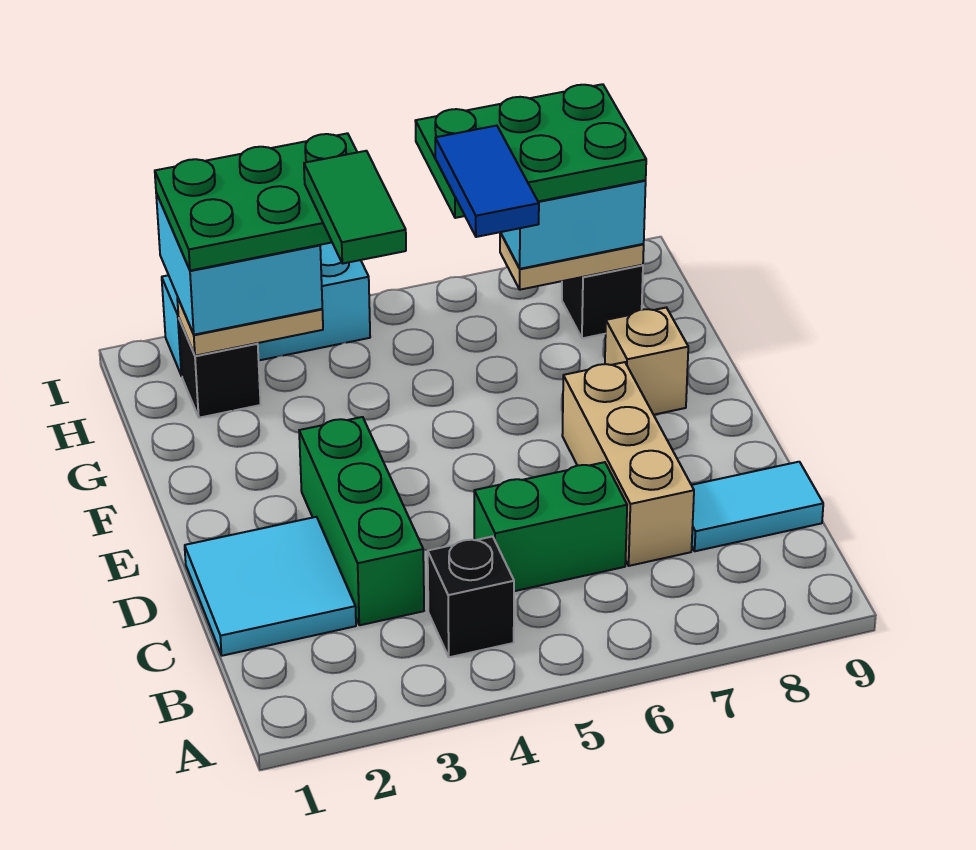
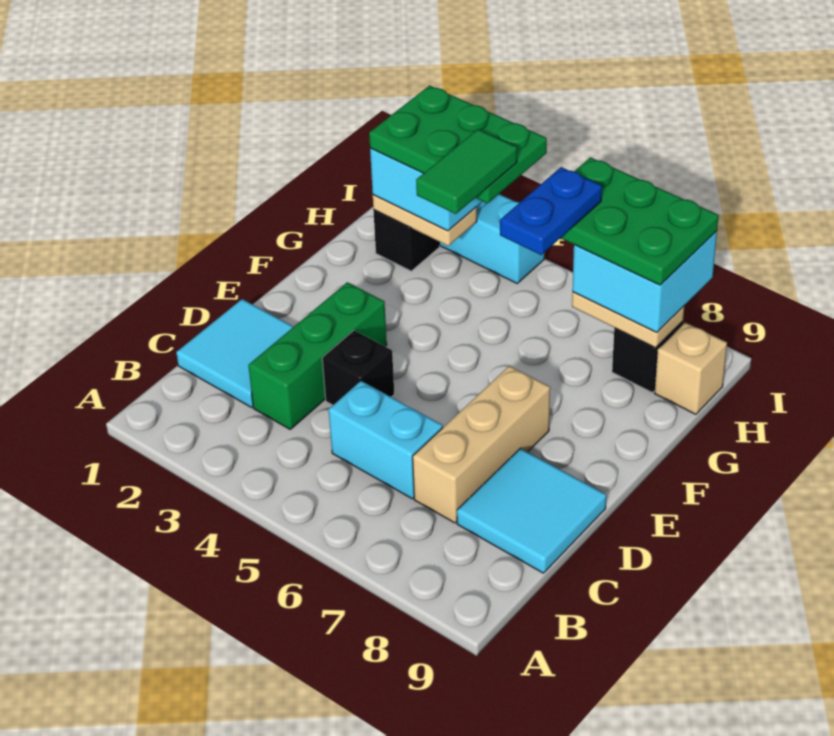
black 1x1 brick [428,536,514,657] -> black 1x1 brick moved to [322,330,394,405]
green 1x2 brick [474,462,627,591] -> cyan 1x2 brick [329,381,443,499]
cyan 1x2 tile [692,462,823,551] -> cyan 2x2 tile [457,448,606,573]
tan 1x1 brick [605,308,688,415] -> tan 1x1 brick moved to [655,322,727,414]
blue 1x2 tile [435,126,539,237] -> blue 1x2 plate [500,167,602,255]

